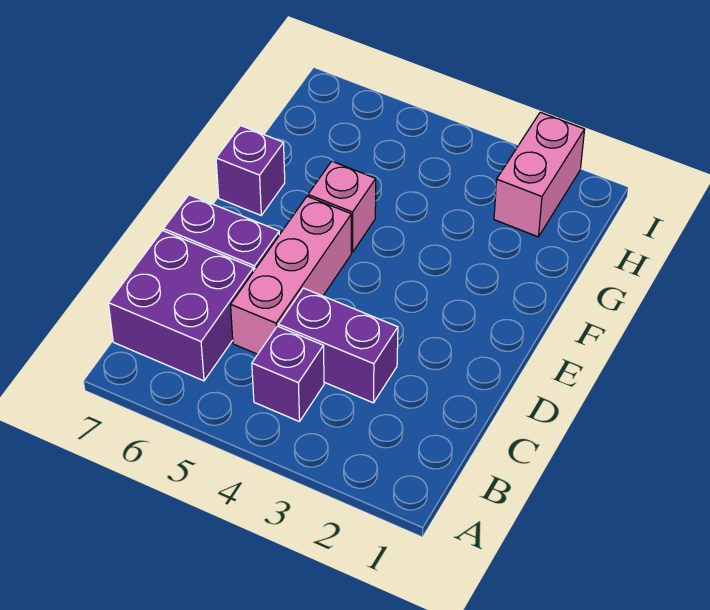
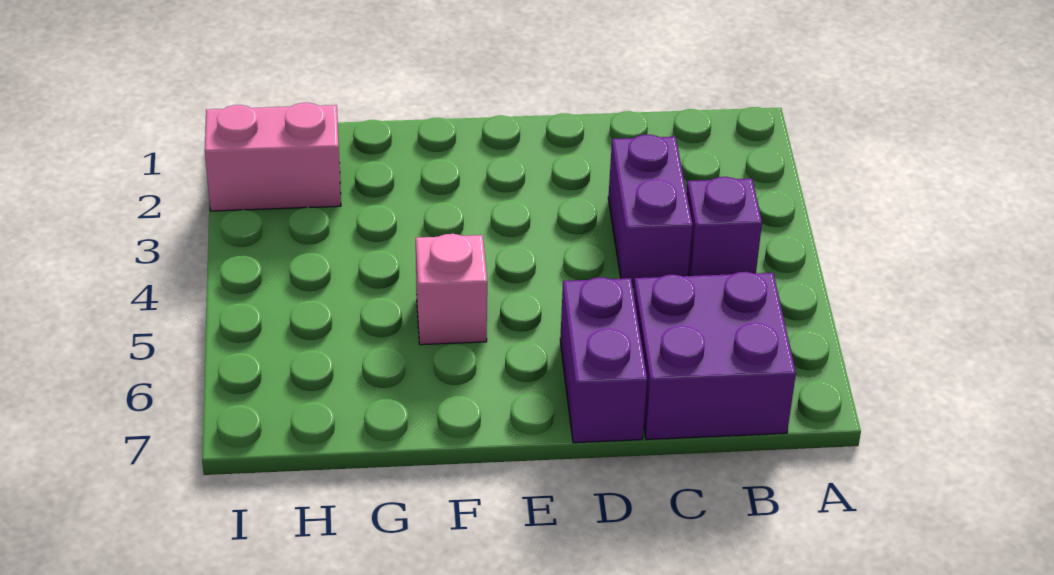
pink 1x3 brick [231,196,351,354] -> none
purple 1x1 brick [216,126,285,215] -> none

